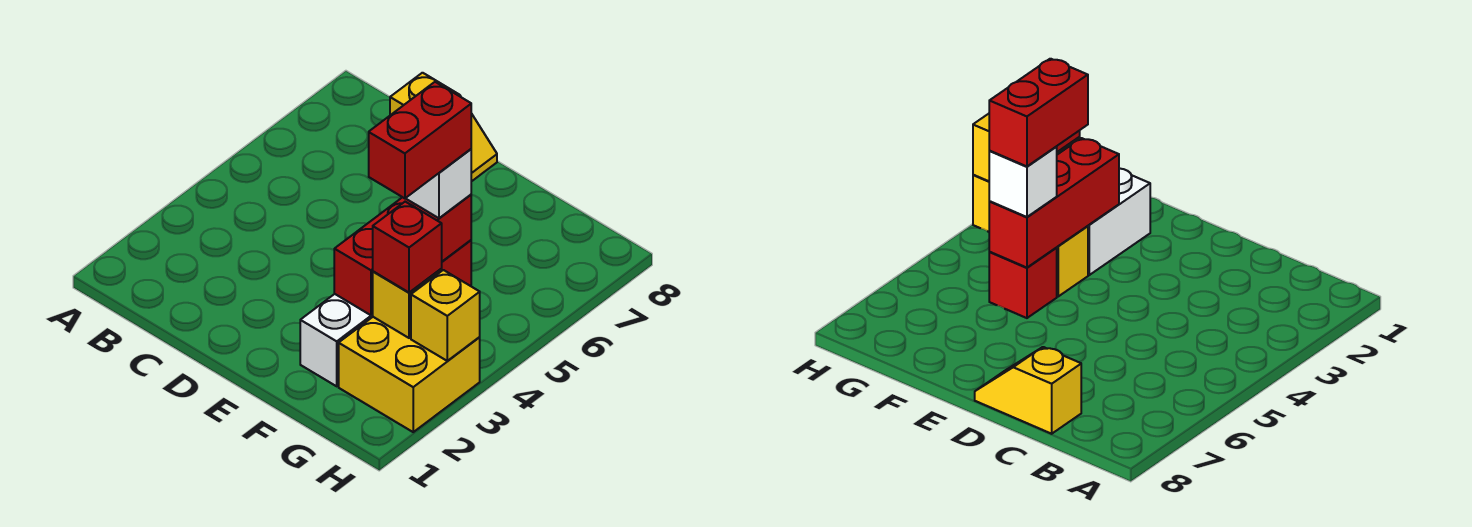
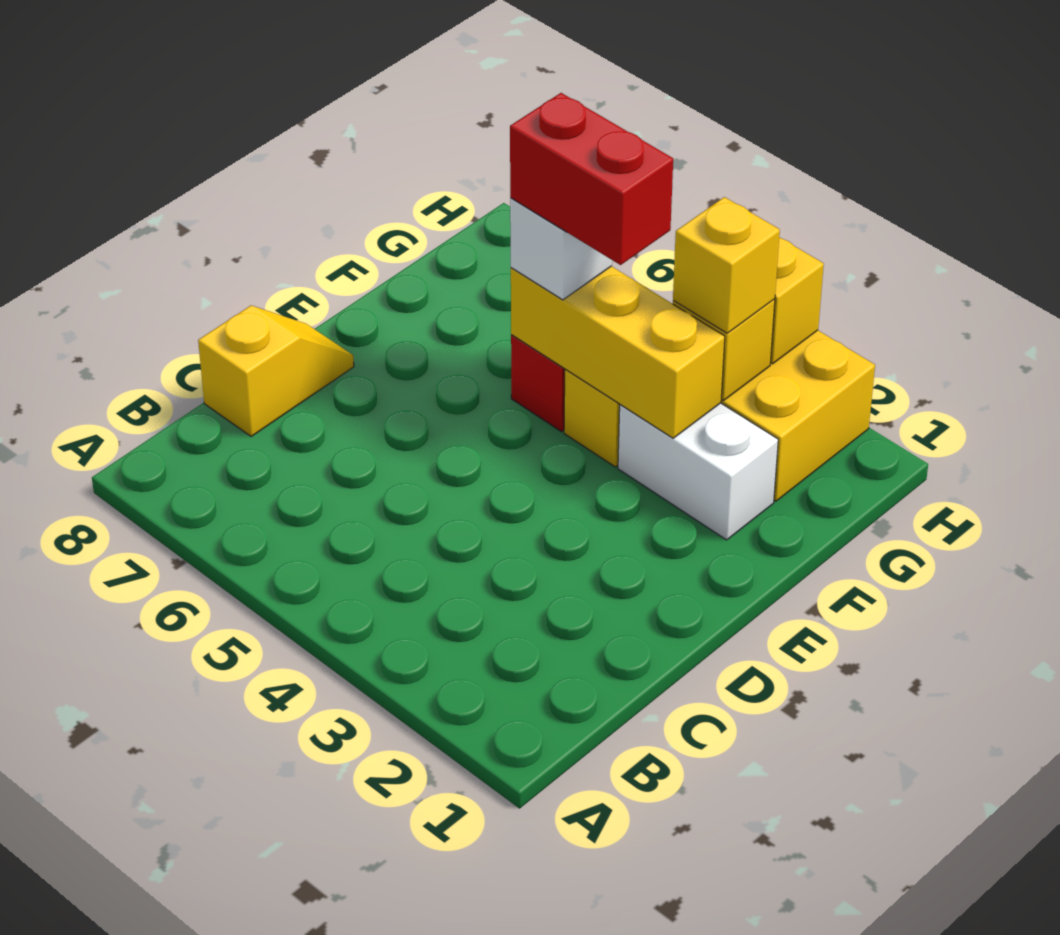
red 1x3 brick [334,195,471,315] -> yellow 1x3 brick [511,266,725,438]
red 1x1 brick [373,202,442,292] -> yellow 1x1 brick [673,197,780,333]

